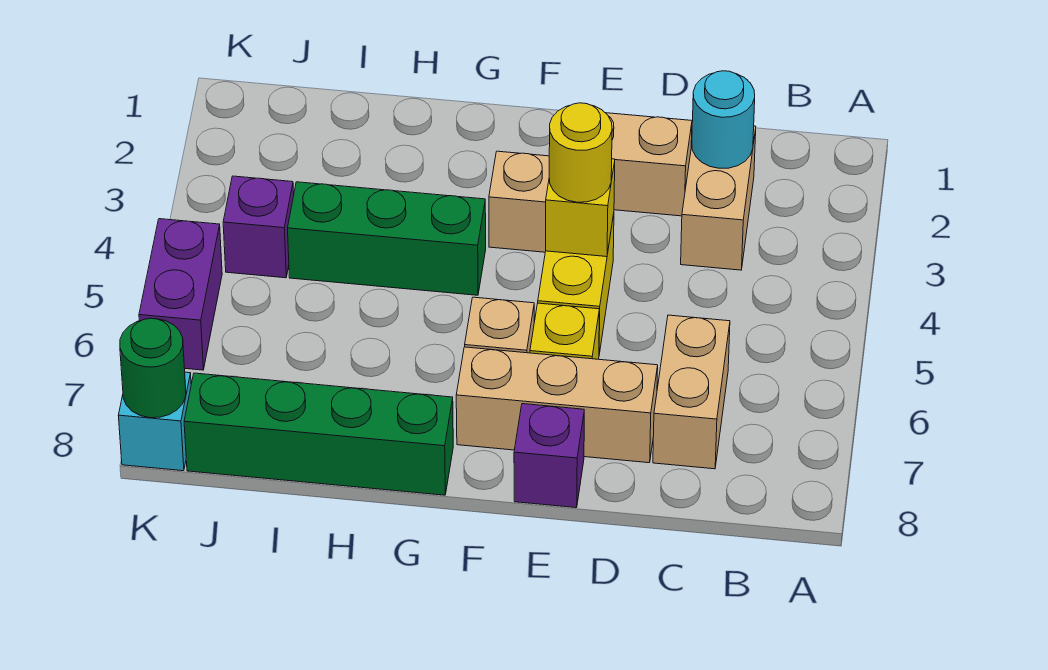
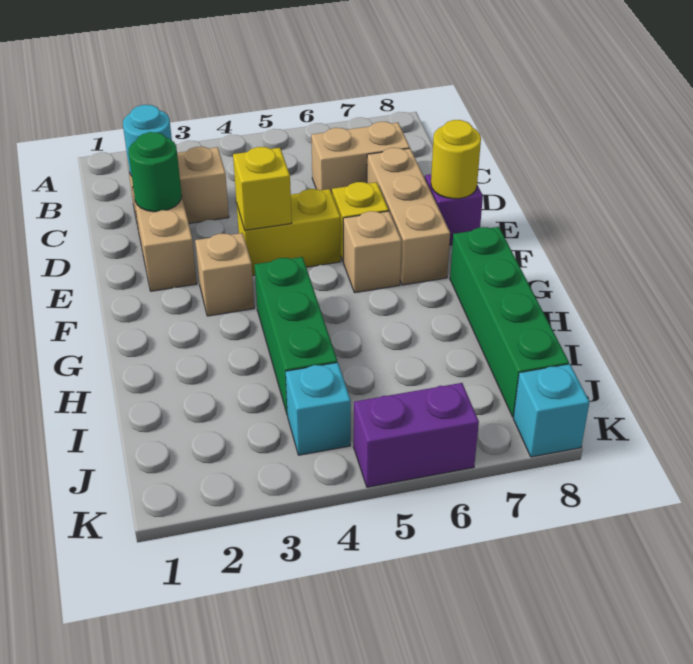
yellow 1x1 round brick [549,103,612,202] -> yellow 1x1 round brick moved to [431,120,481,199]
purple 1x1 brick [223,176,294,278] -> cyan 1x1 brick [286,362,351,455]
green 1x1 round brick [120,318,186,418] -> green 1x1 round brick moved to [129,132,182,212]

